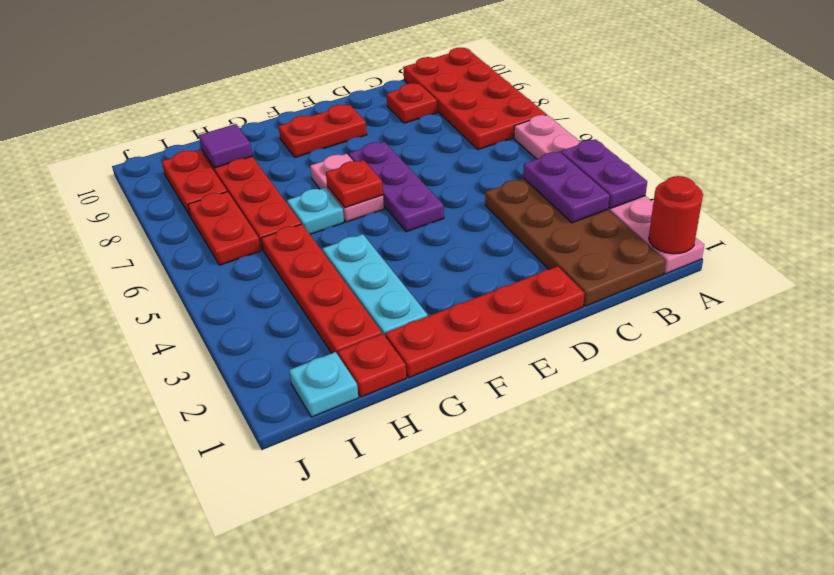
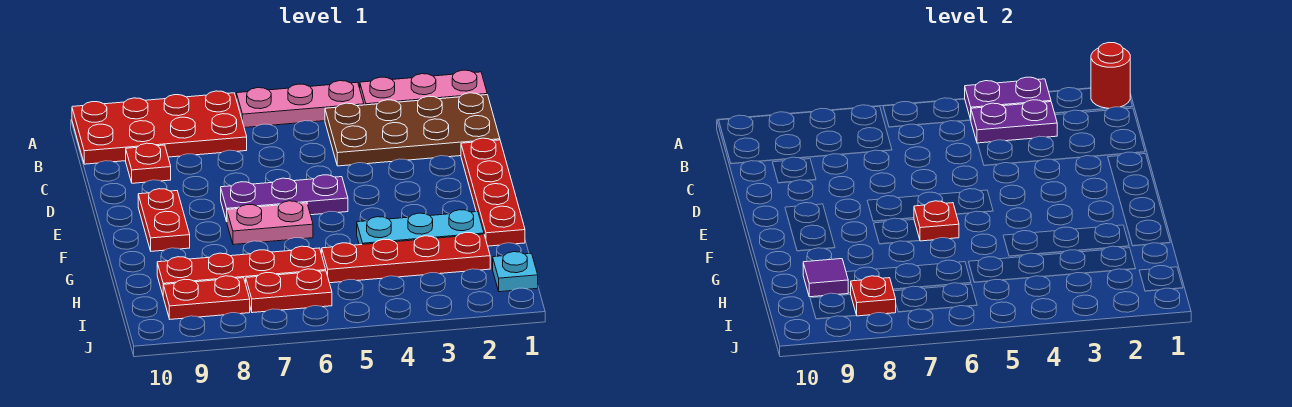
cyan 1x1 plate [287,187,344,234] -> none
red 1x1 plate [338,334,407,397] -> red 1x1 plate moved to [851,276,896,316]

